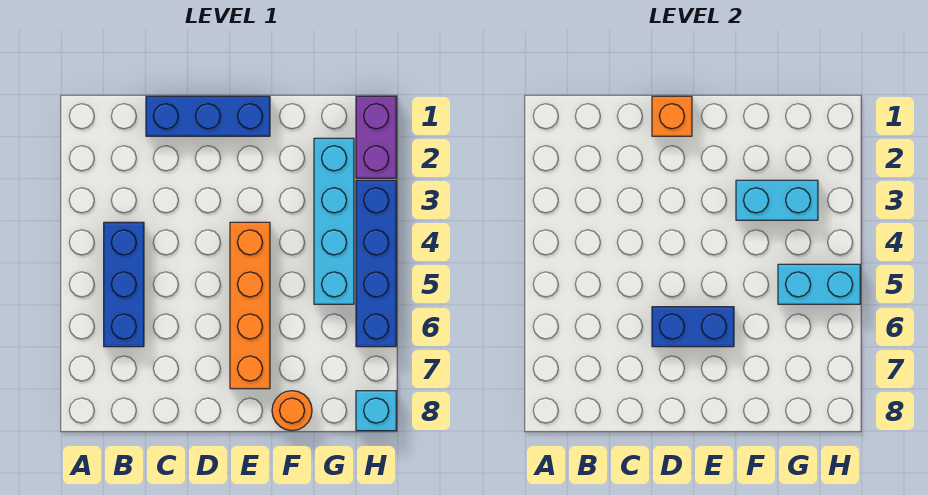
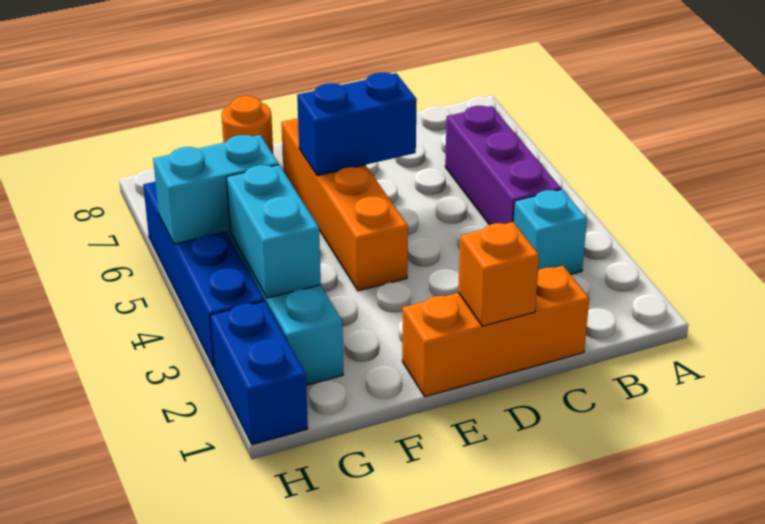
blue 1x3 brick [104,222,144,347] -> purple 1x3 brick [445,106,561,225]
blue 1x3 brick [146,96,270,136] -> orange 1x3 brick [402,266,589,397]
cyan 1x2 brick [736,180,818,220] -> cyan 1x2 brick turned to [226,165,321,298]
purple 1x2 brick [356,96,396,178] -> blue 1x2 brick [210,301,308,445]
cyan 1x1 brick [356,391,396,431] -> cyan 1x1 brick moved to [513,190,587,274]

